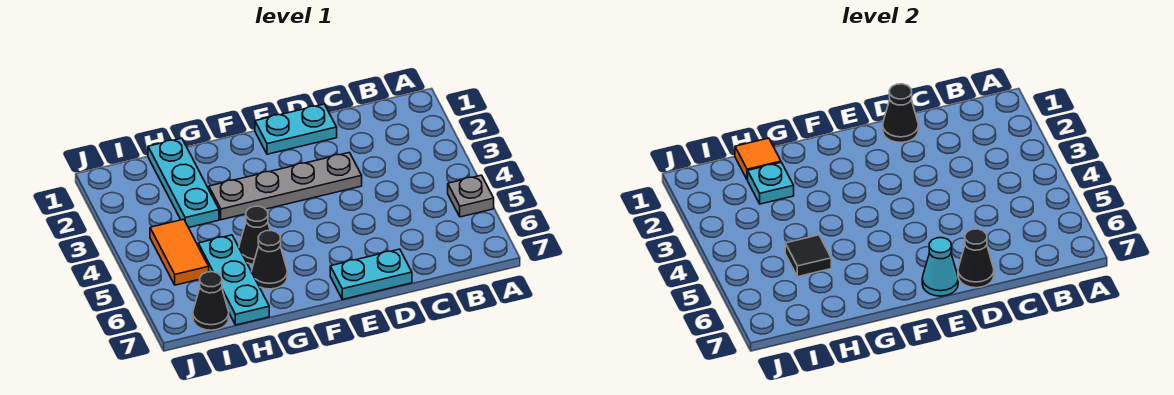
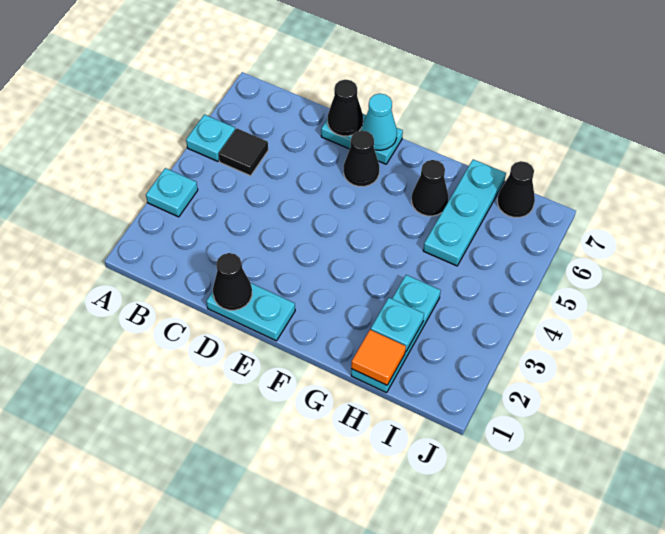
none -> cyan 1x1 plate [146,168,198,217]
grey 1x1 plate [448,175,494,217] -> cyan 1x1 plate [186,115,235,161]
grey 1x4 plate [209,153,362,220] -> none
black 1x1 cone [239,206,270,264] -> black 1x1 cone moved to [344,130,379,187]
black 1x1 tile [785,235,831,277] -> black 1x1 tile moved to [219,128,268,176]
orange 1x2 tile [150,219,209,285] -> none

